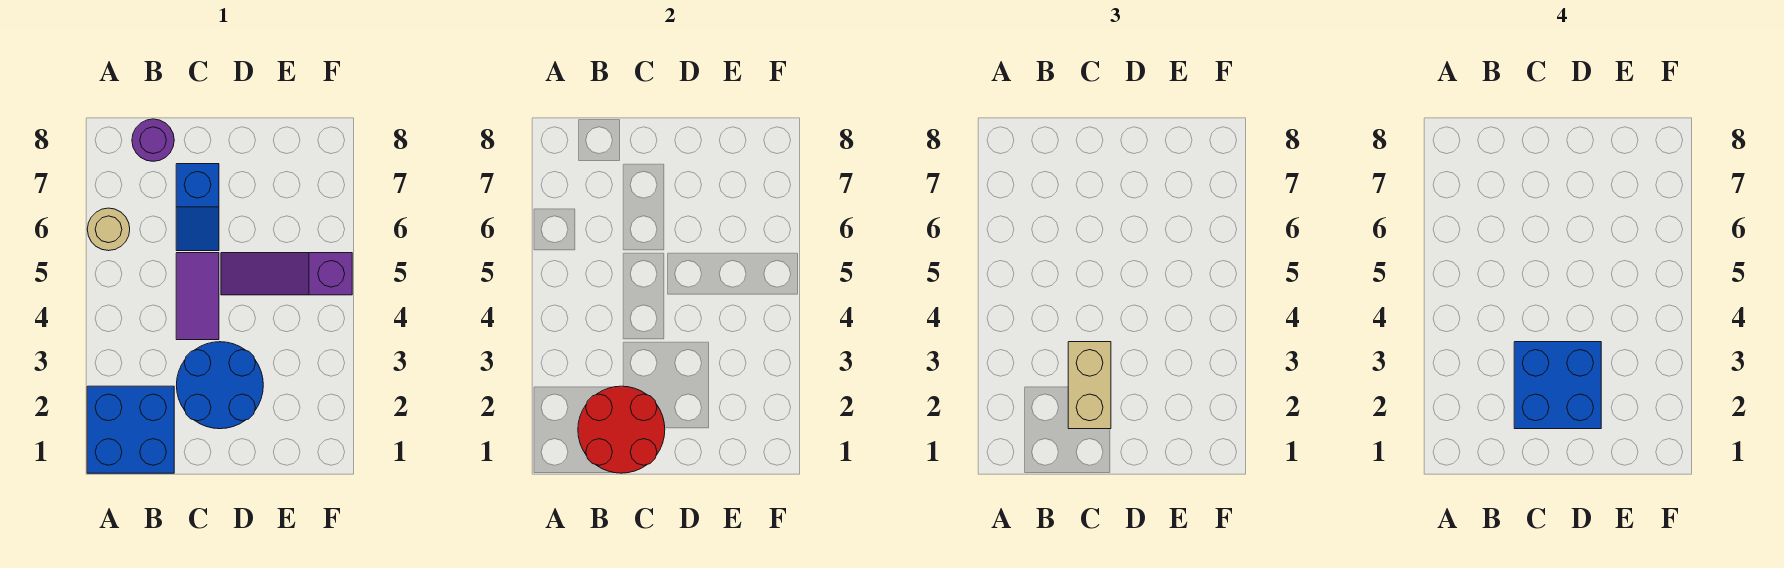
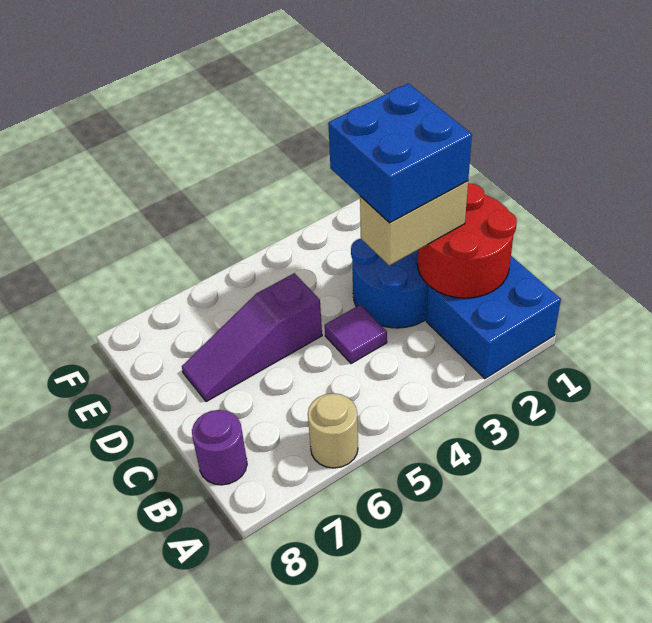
purple 1x2 tile [176,253,219,340] -> purple 1x1 tile [325,305,387,364]
blue 1x2 slope [176,164,219,251] -> none
purple 1x3 slope [221,253,352,295] -> purple 1x3 slope turned to [182,273,322,402]

